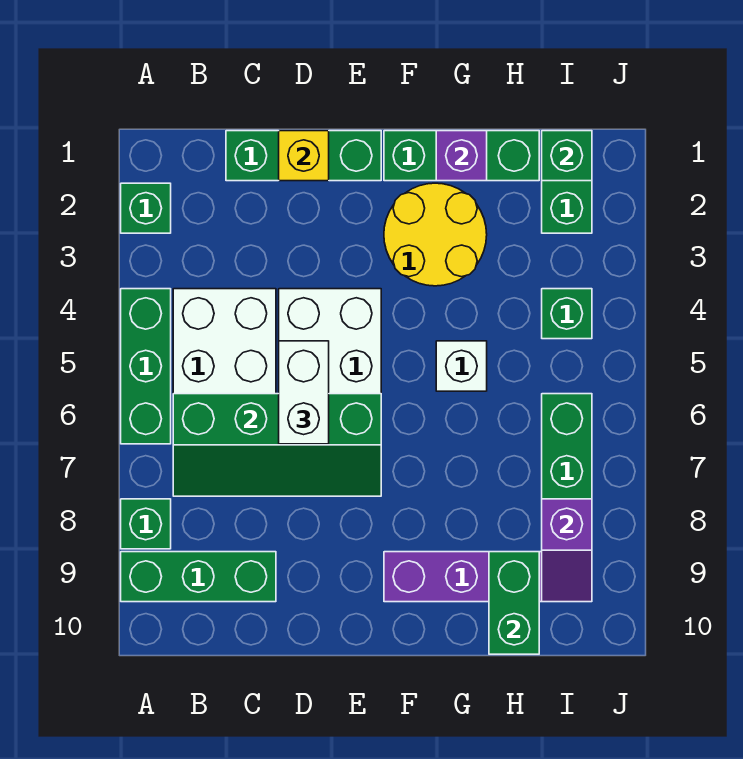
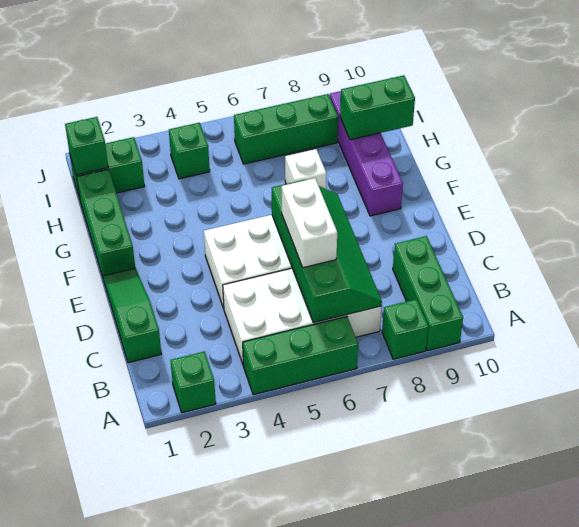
green 1x3 brick [226,131,381,181] -> green 1x3 slope [103,268,161,363]
yellow 1x1 brick [279,131,329,181] -> none
white 1x2 brick [279,341,329,444] -> white 1x2 brick turned to [282,178,337,268]
yellow 2x2 round brick [384,183,487,286] -> none
purple 1x1 brick [436,131,487,181] -> none
white 1x1 brick [436,341,487,391] -> white 1x1 brick moved to [285,149,326,189]
purple 1x2 slope [542,499,592,602] -> none

